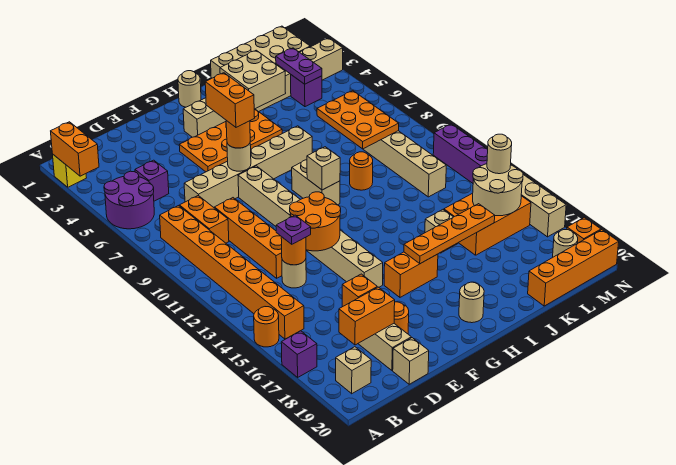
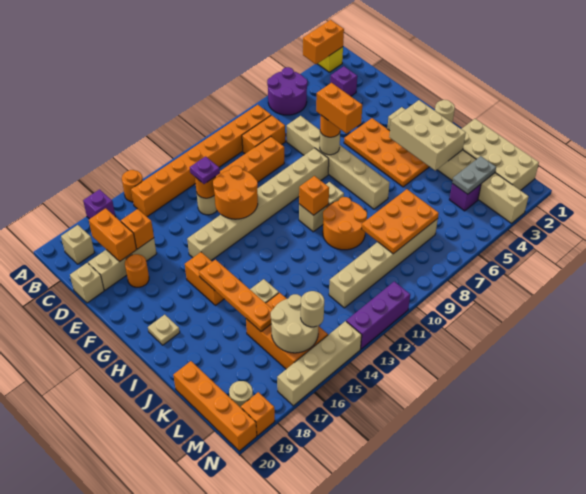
purple 1x1 brick [135,160,169,201] -> purple 1x1 brick moved to [330,66,357,96]
orange 1x2 brick [205,73,255,127] -> orange 1x2 brick turned to [316,83,362,134]
tan 1x1 brick [307,147,340,190] -> orange 1x1 brick [299,176,329,215]
tan 1x1 round brick [459,282,484,323] -> tan 1x1 plate [148,315,180,345]
tan 2x2 brick [220,50,286,109] -> tan 2x3 brick [389,100,466,171]
orange 1x1 round brick [350,152,373,190] -> orange 2x2 round brick [323,197,367,250]
purple 1x2 plate [276,48,322,84] -> grey 1x2 plate [452,156,496,194]

